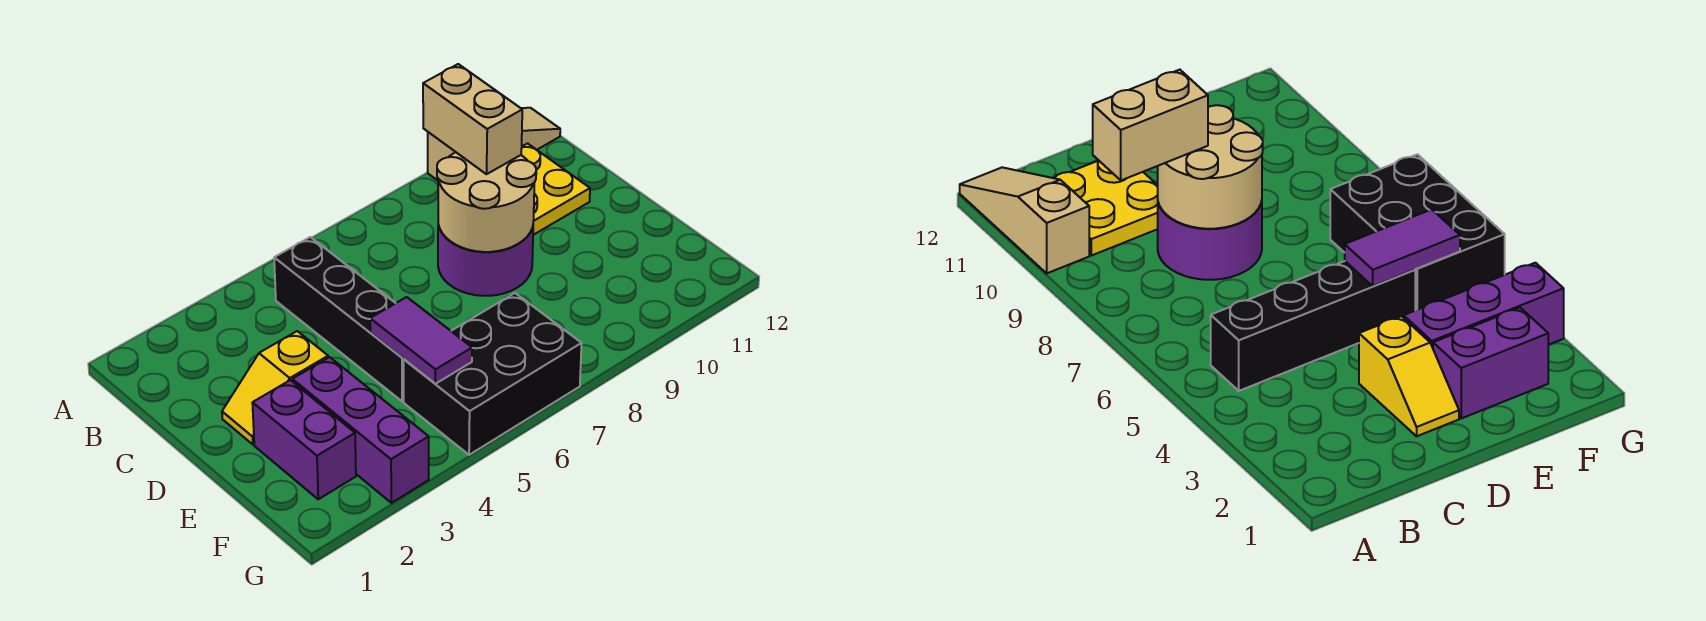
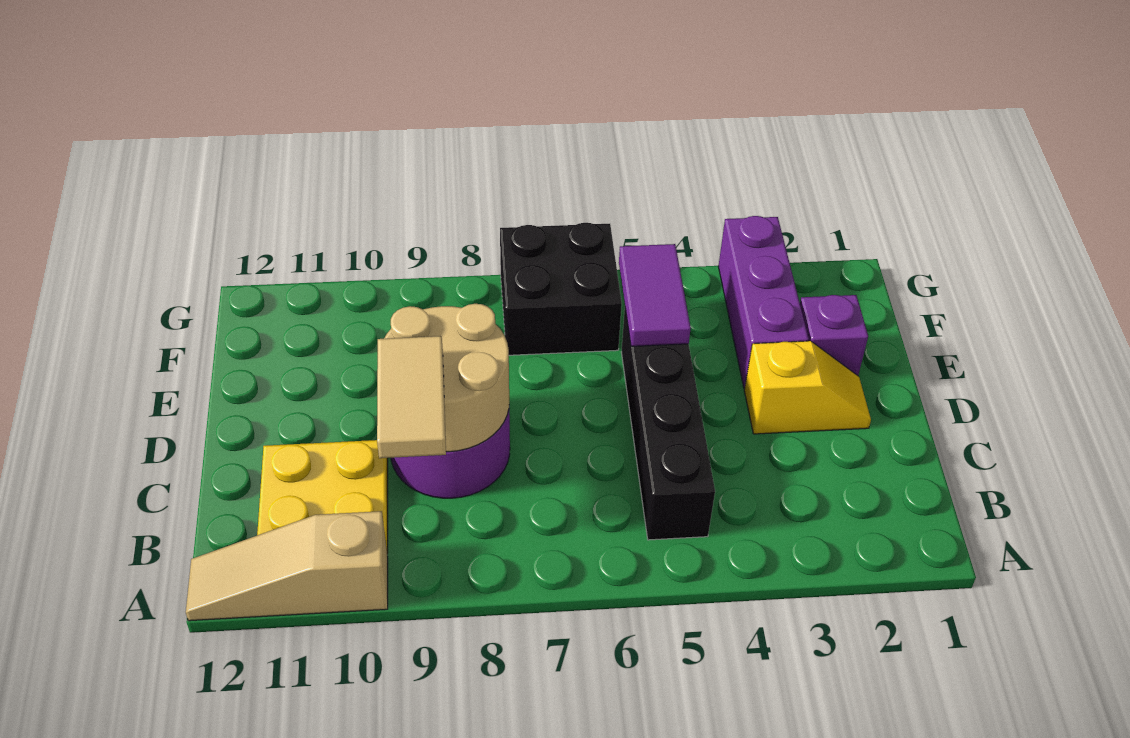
tan 1x2 brick [423,64,522,174] -> tan 1x2 tile [377,336,446,458]
purple 1x2 brick [252,380,356,499] -> purple 1x1 brick [800,295,868,376]
black 2x3 brick [403,293,582,455] -> black 2x2 brick [500,223,622,355]

